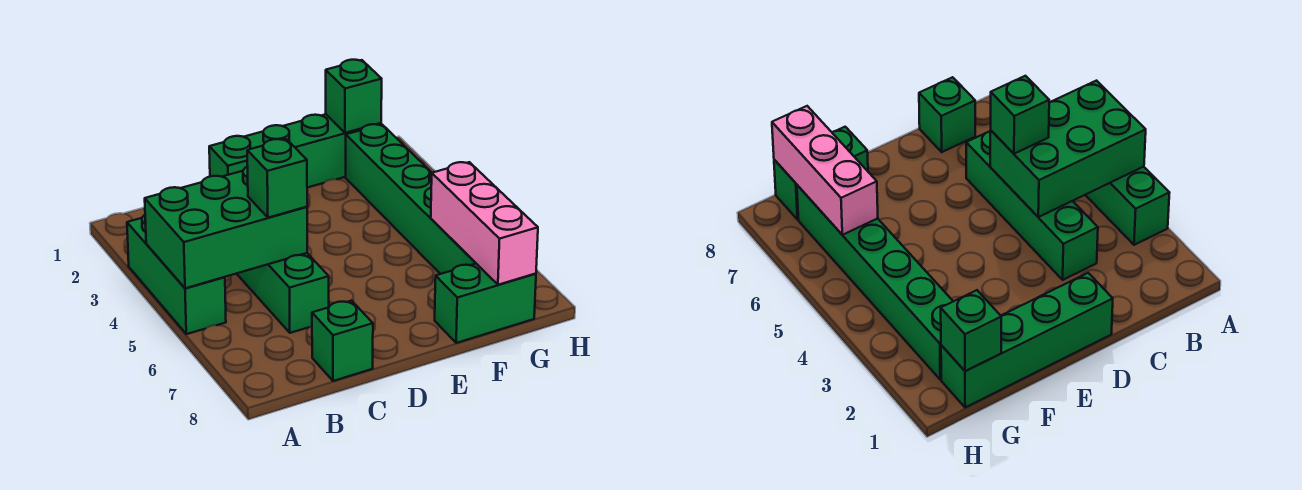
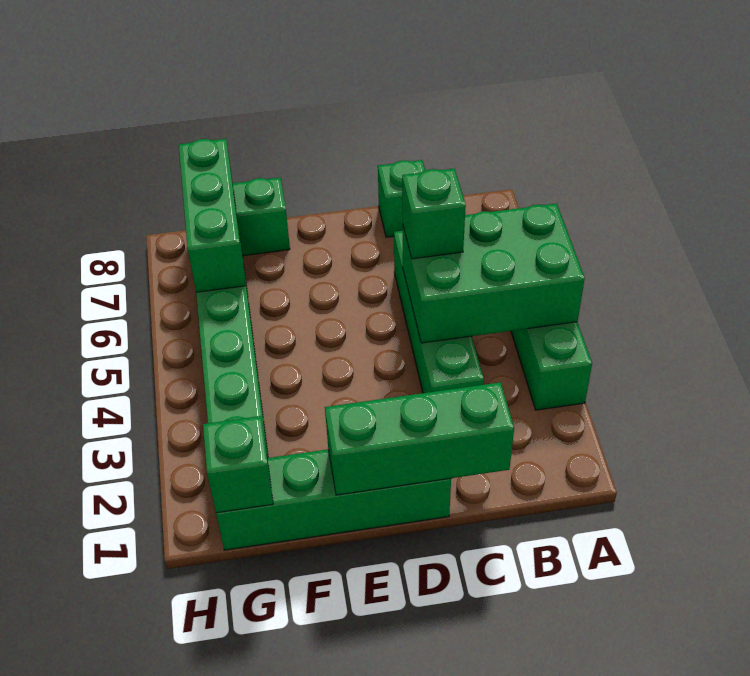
none -> green 1x3 brick [325,382,514,495]
pink 1x3 brick [431,162,538,285] -> green 1x3 brick [179,139,246,292]

